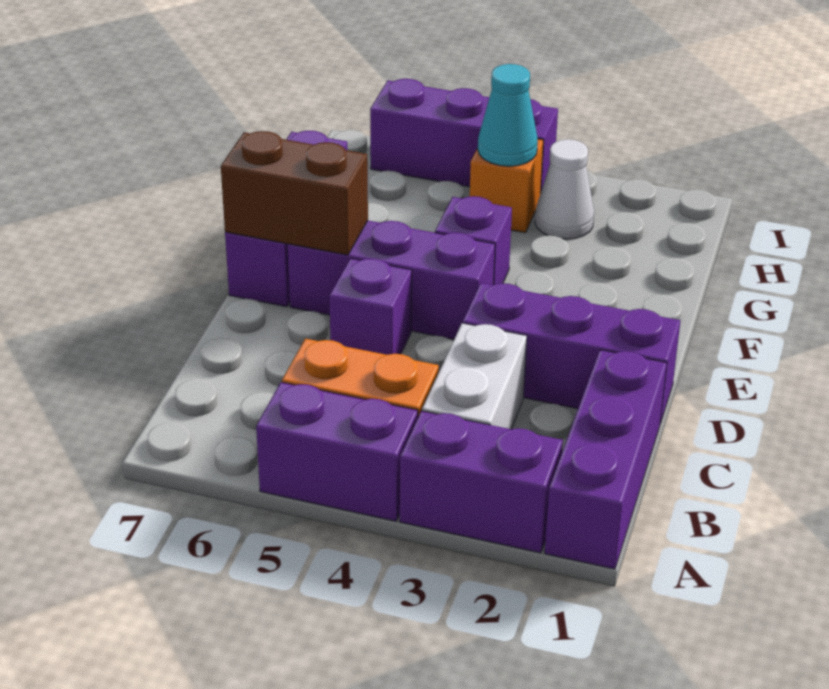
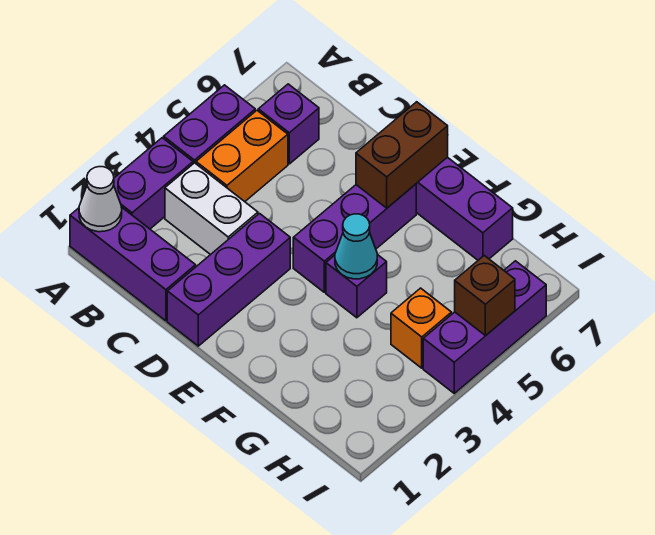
purple 1x1 brick [329,258,412,355] -> purple 1x1 brick moved to [258,84,319,164]
white 1x1 cone [535,139,594,239] -> white 1x1 cone moved to [79,167,122,232]
cyan 1x1 cone [478,64,538,166] -> cyan 1x1 cone moved to [335,214,377,279]
none -> brown 1x1 brick [455,256,515,336]

